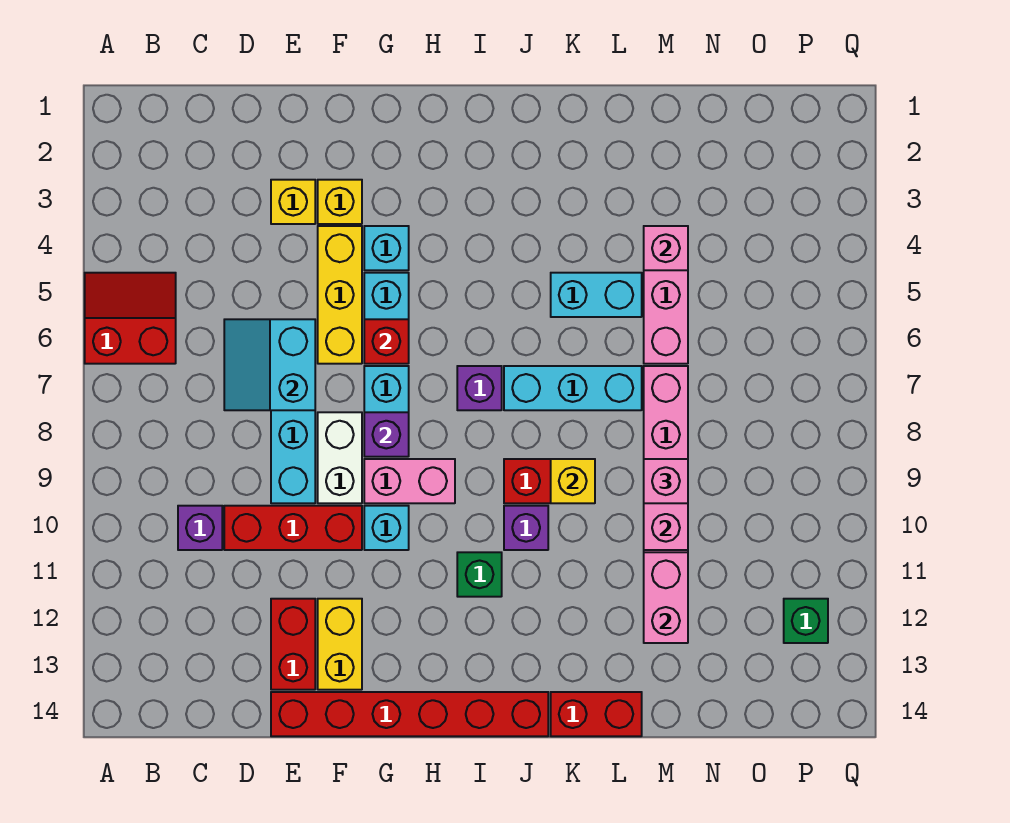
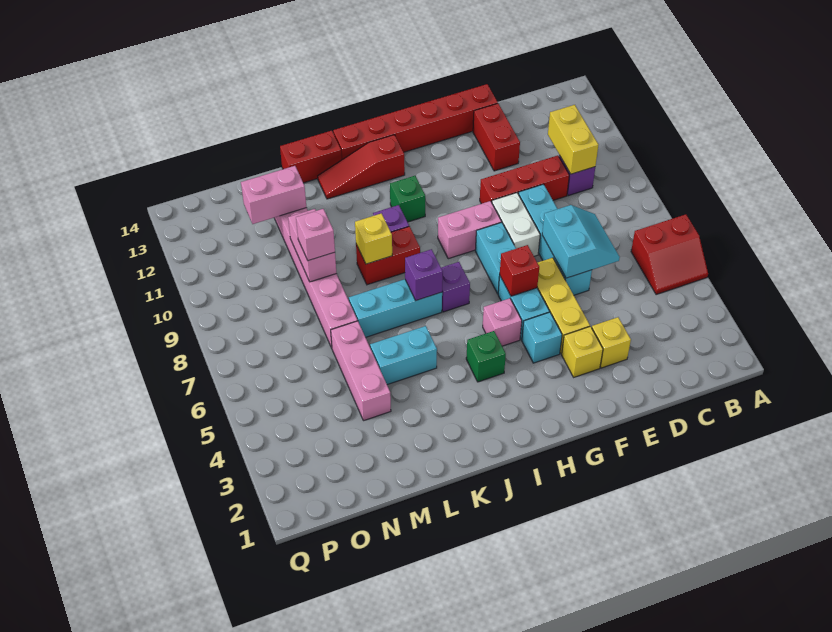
yellow 1x2 brick [318,599,362,690] -> yellow 1x2 brick moved to [548,105,598,174]
purple 1x1 brick [364,412,409,457] -> purple 1x1 brick moved to [405,249,443,300]
cyan 1x1 brick [364,506,409,550] -> none
none -> red 1x3 slope [318,135,405,199]
pink 1x1 brick [644,226,688,270] -> pink 1x1 brick moved to [483,298,522,346]
pink 1x2 brick [644,552,688,643] -> pink 1x2 brick turned to [241,166,306,224]
green 1x1 brick [784,599,828,643] -> green 1x1 brick moved to [466,331,506,382]

